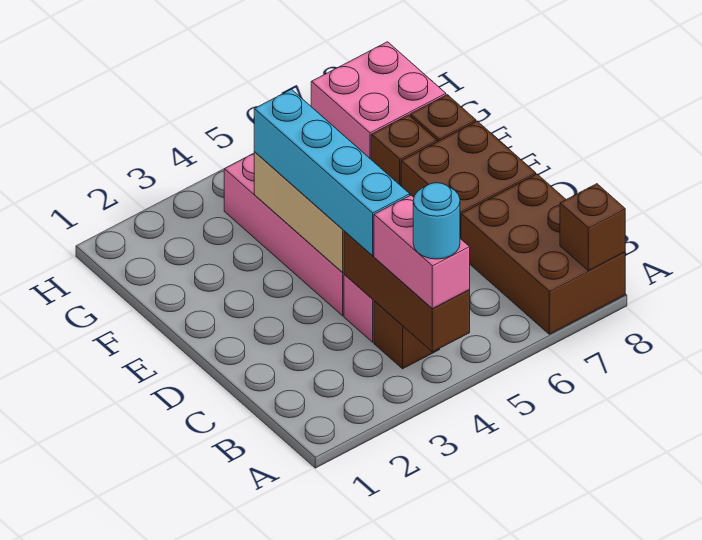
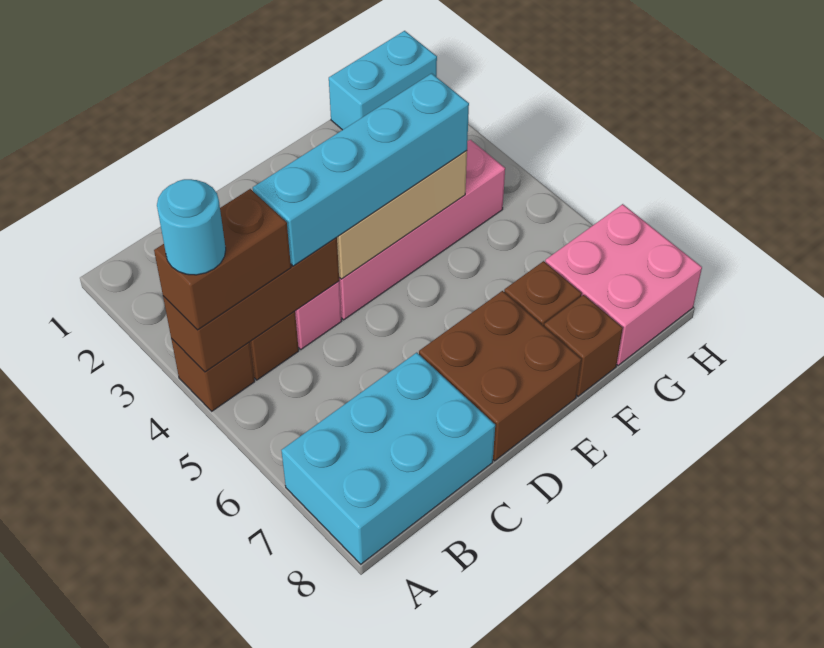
pink 1x2 brick [374,195,470,309] -> brown 1x2 brick [154,189,291,330]
brown 2x3 brick [461,174,625,334] -> cyan 2x3 brick [281,353,495,564]
brown 1x1 brick [560,184,625,271] -> brown 1x1 brick moved to [171,339,255,411]
none -> cyan 1x2 brick [329,31,437,130]

